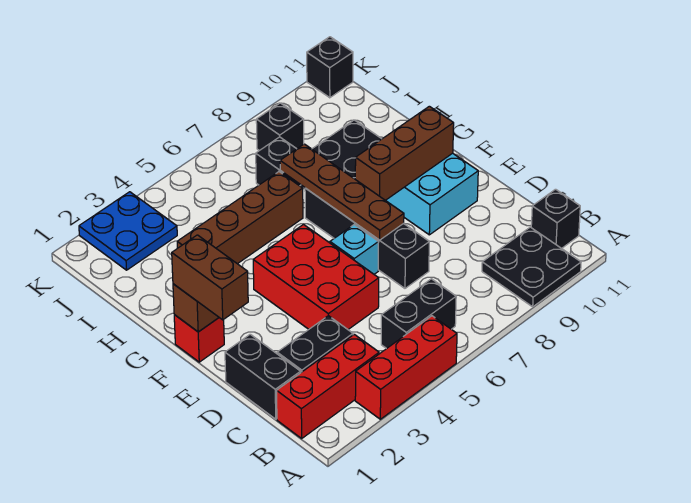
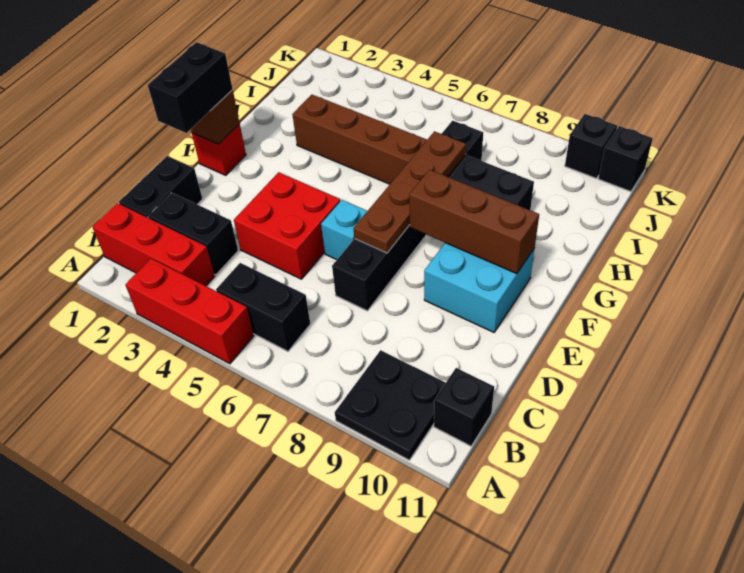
red 2x3 brick [253,225,379,329] -> red 2x2 brick [234,172,340,279]
brown 1x2 brick [172,235,248,320] -> black 1x2 brick [148,42,233,133]
blue 2x2 plate [79,192,177,270] -> none
black 1x1 brick [256,103,304,151] -> black 1x1 brick moved to [565,114,617,178]

